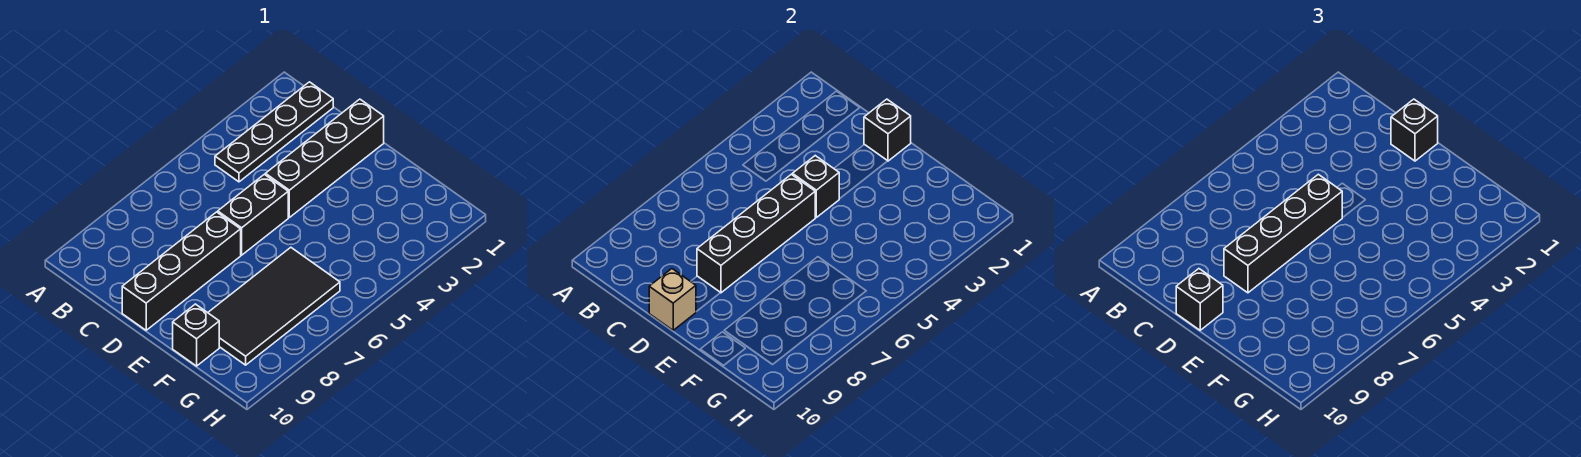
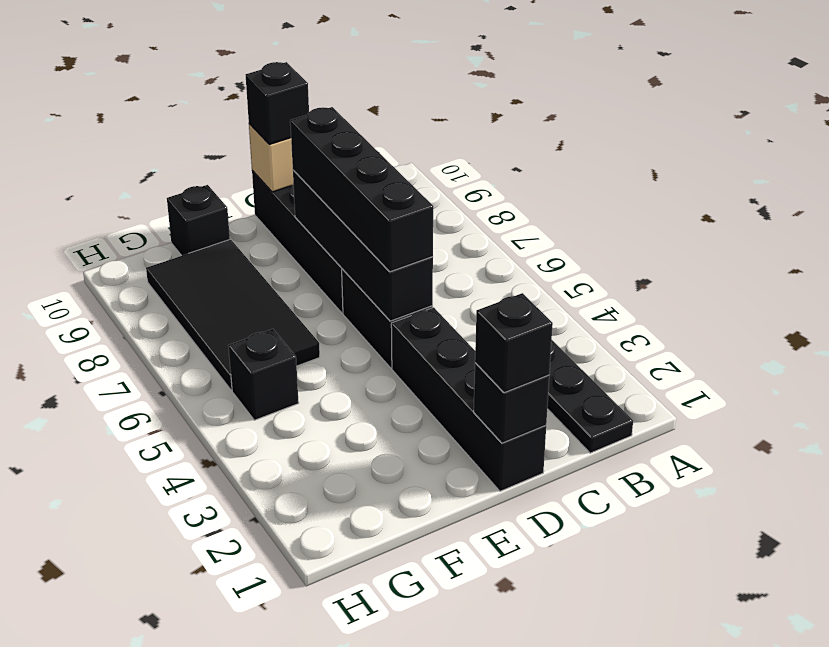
black 1x1 brick [792,156,839,217] -> black 1x1 brick moved to [228,329,299,420]

